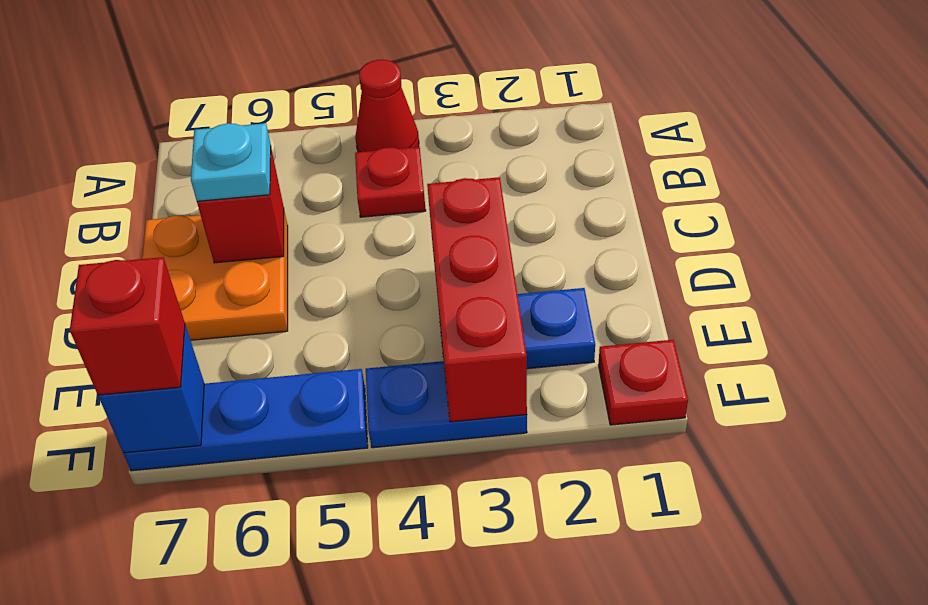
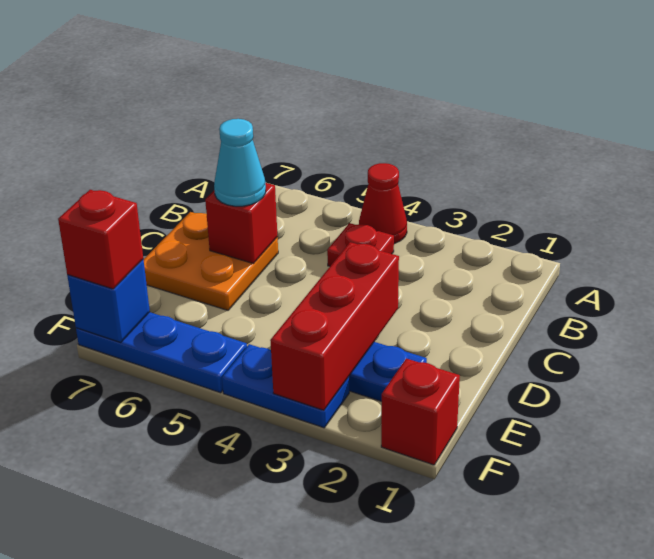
cyan 1x1 plate [191,123,271,201] -> cyan 1x1 cone [214,119,266,206]
red 1x1 plate [598,340,688,425] -> red 1x1 brick [381,359,460,465]

